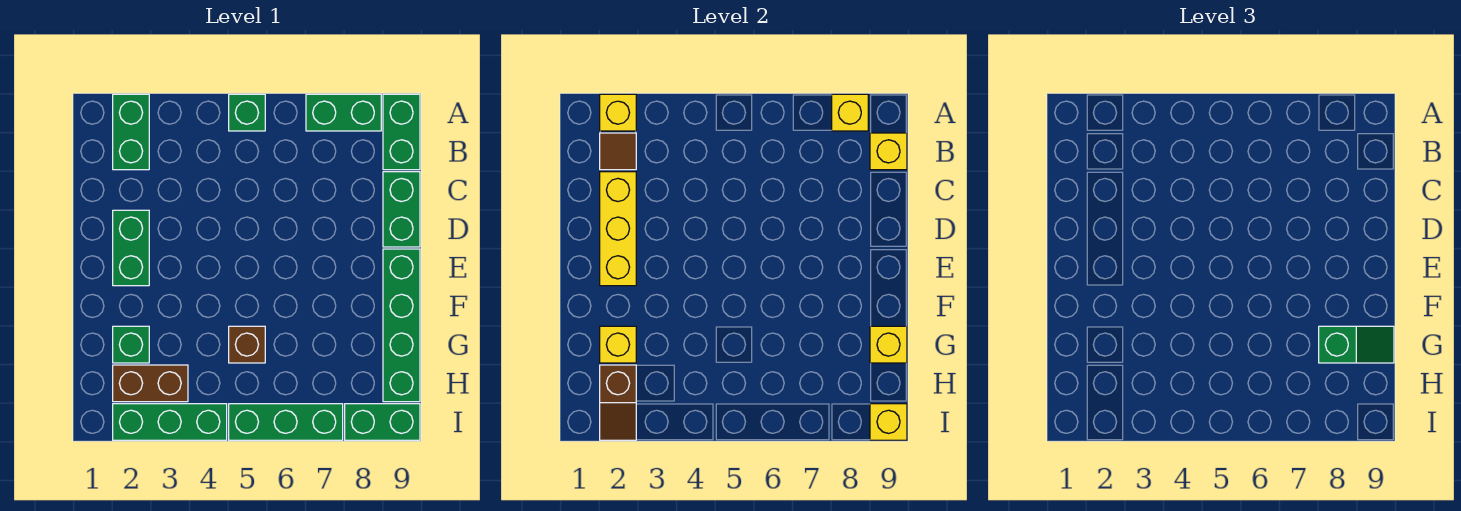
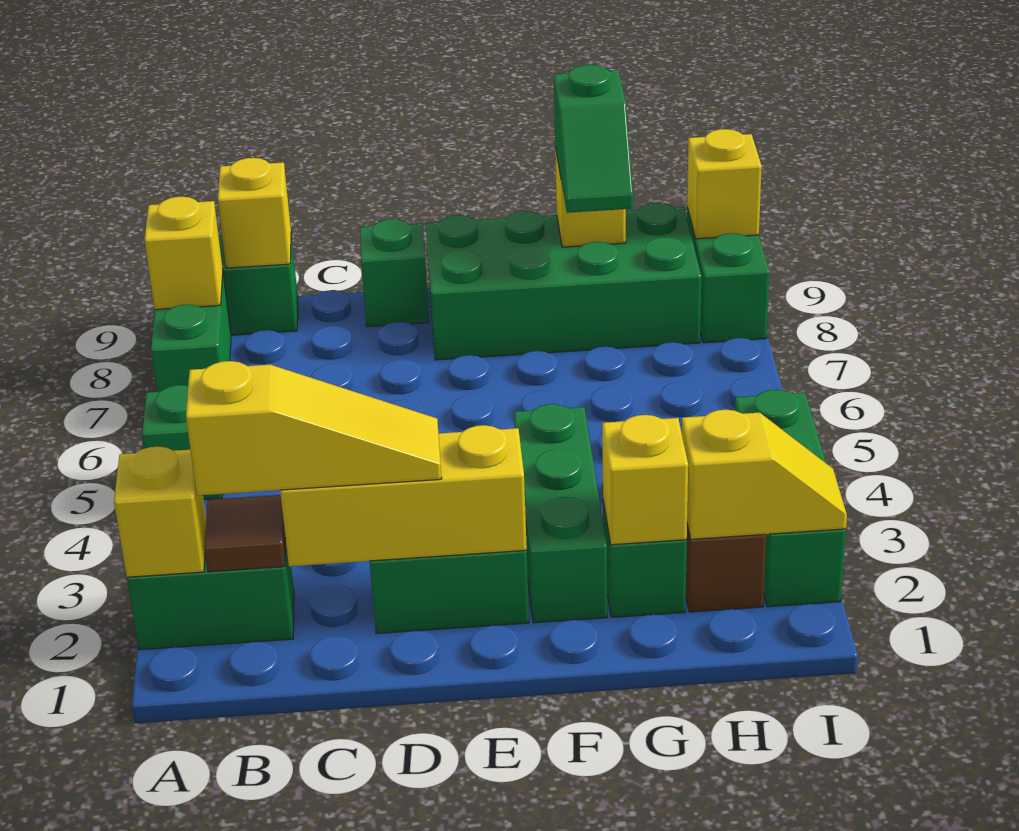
none -> yellow 1x3 slope [186,361,442,496]
green 1x2 brick [383,172,420,247] -> green 1x1 brick [360,219,429,327]
green 1x4 brick [383,249,420,402] -> green 2x4 brick [426,203,701,360]
brown 1x1 brick [229,326,265,363] -> none
green 1x2 slope [1319,326,1394,363] -> green 1x2 slope turned to [554,65,633,213]
brown 1x2 slope [600,365,636,440] -> yellow 1x2 slope [682,410,847,539]
green 1x3 brick [229,404,343,440] -> green 1x3 brick moved to [514,404,607,623]

